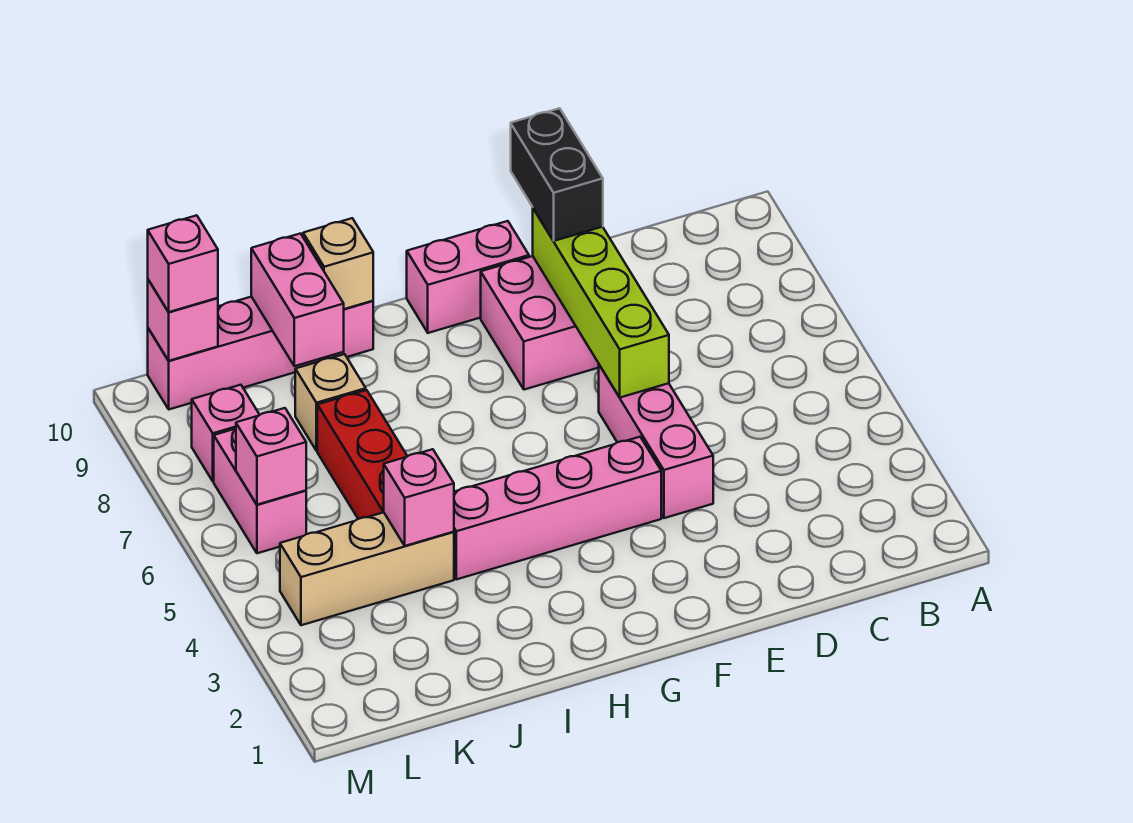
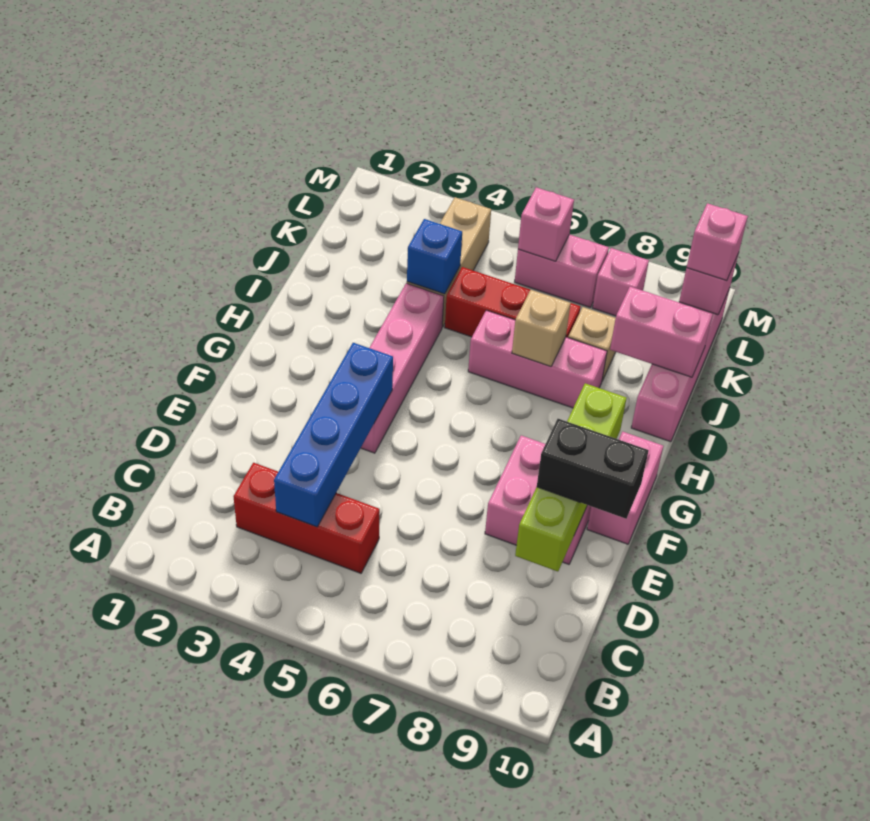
none -> red 1x3 brick [234,463,380,573]
none -> blue 1x4 brick [274,343,393,527]
pink 1x3 brick [599,365,713,518] -> pink 1x3 brick moved to [468,310,607,408]
lime 1x4 brick [533,209,669,398] -> lime 1x4 brick turned to [515,383,626,571]
tan 1x1 brick [303,218,373,309] -> tan 1x1 brick moved to [512,290,571,367]
pink 1x1 brick [384,449,454,546] -> blue 1x1 brick [407,219,462,294]

